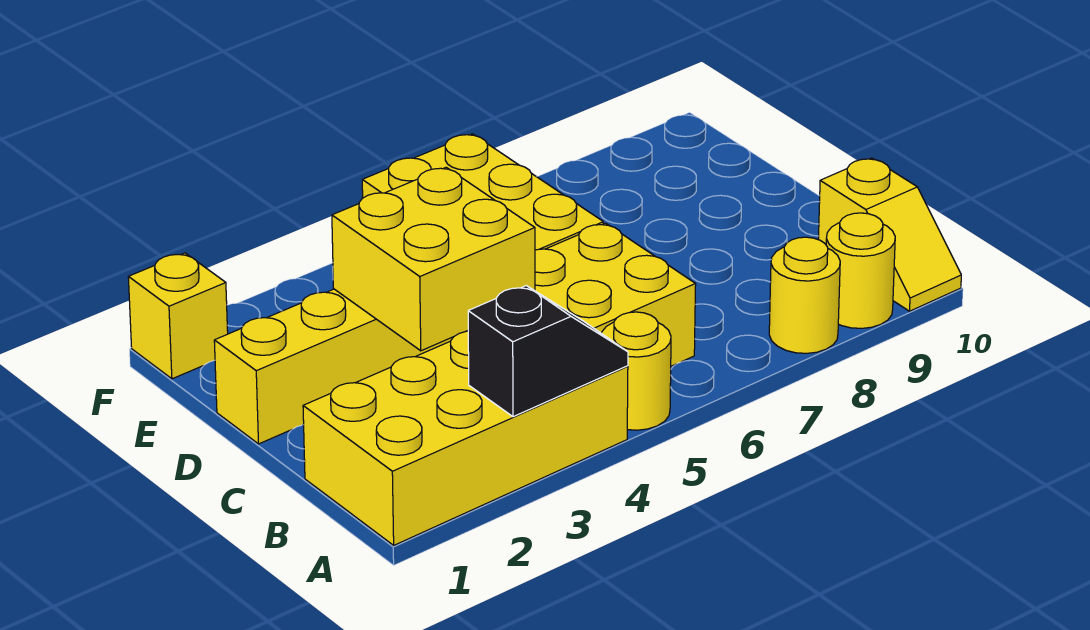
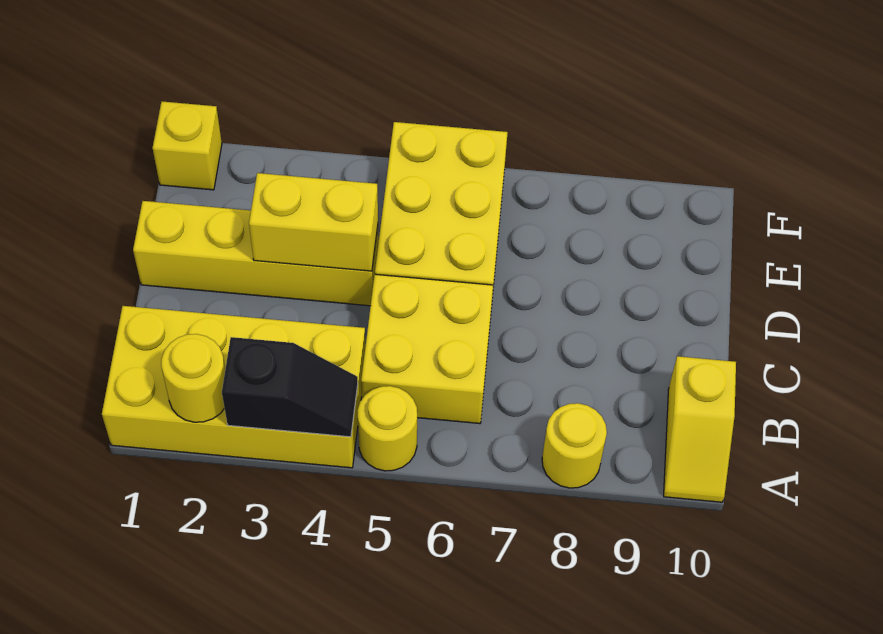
yellow 1x1 round brick [826,213,895,328] -> yellow 1x1 round brick moved to [161,334,225,422]
yellow 2x2 brick [332,167,535,351] -> yellow 1x2 brick [249,173,378,271]

